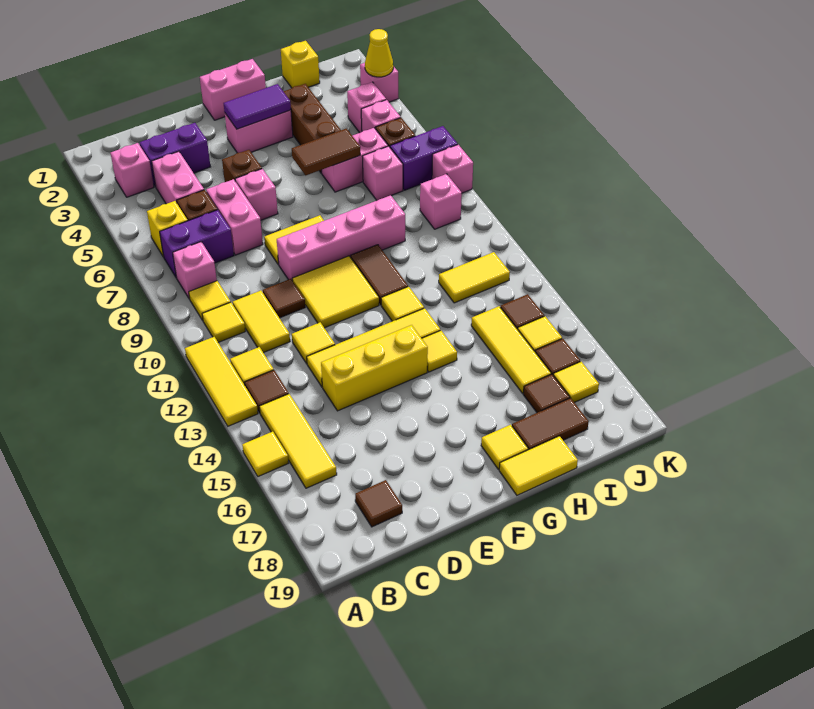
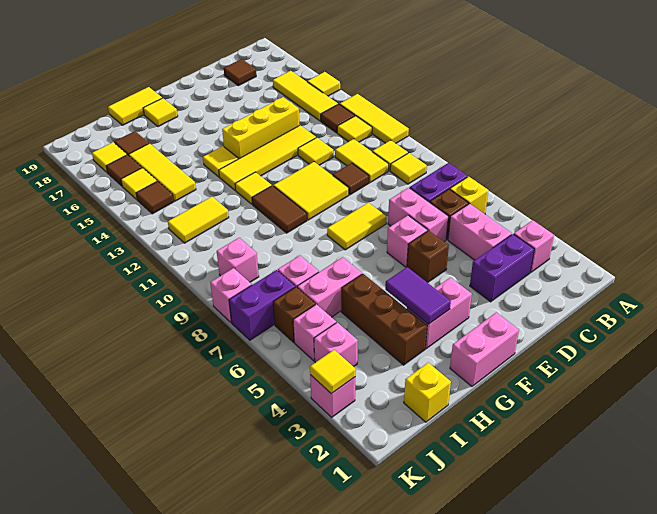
pink 1x1 brick [173,242,217,299] -> none
pink 1x4 brick [277,195,405,281] -> none
purple 1x2 tile [224,84,291,129] -> purple 1x2 tile turned to [385,267,451,324]
brown 1x2 tile [292,129,360,175] -> none
brown 1x2 tile [512,398,589,450] -> none
yellow 1x1 cone [365,29,393,77] -> yellow 1x1 tile [310,350,356,394]

